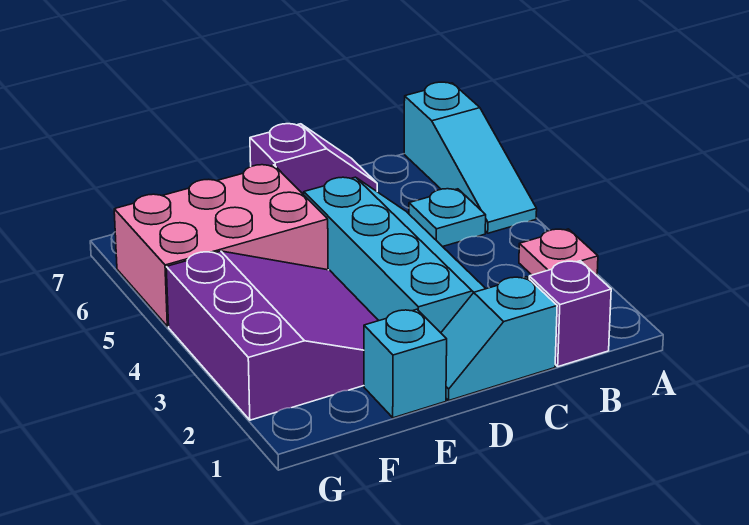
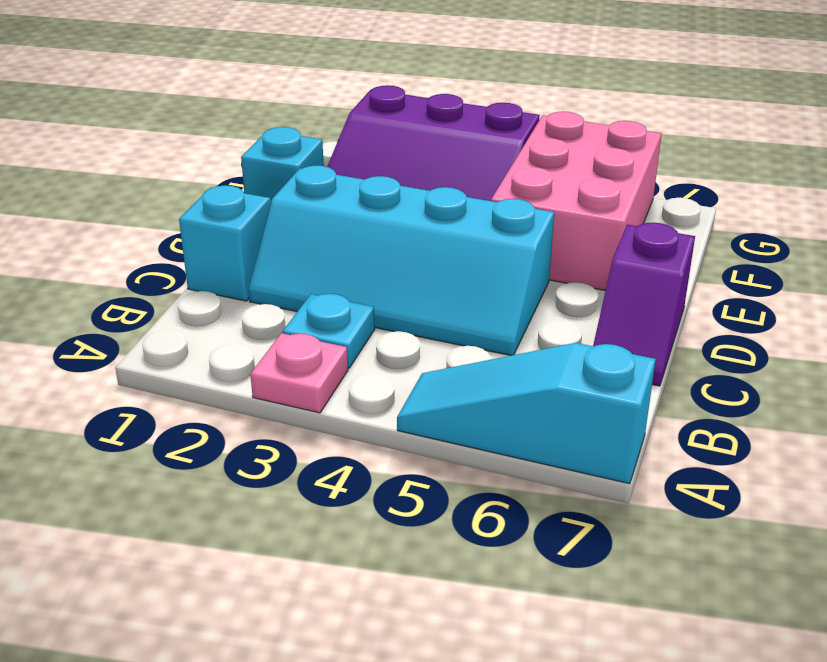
purple 1x1 brick [529,261,611,367] -> none
cyan 1x1 plate [409,189,486,247] -> cyan 1x1 plate moved to [283,294,375,368]

